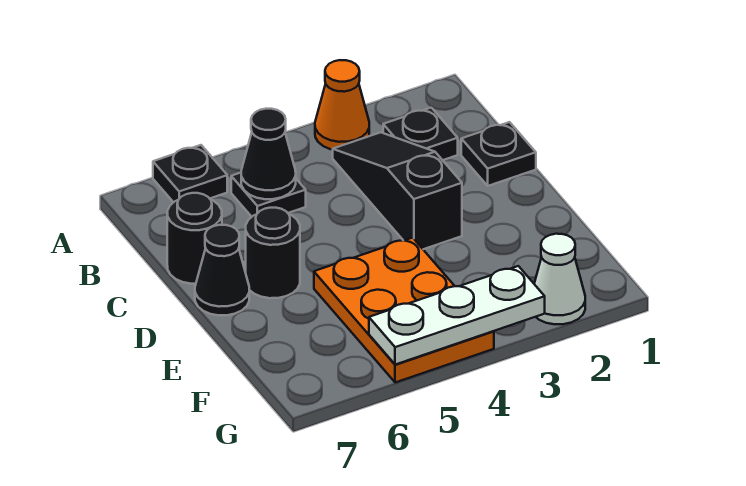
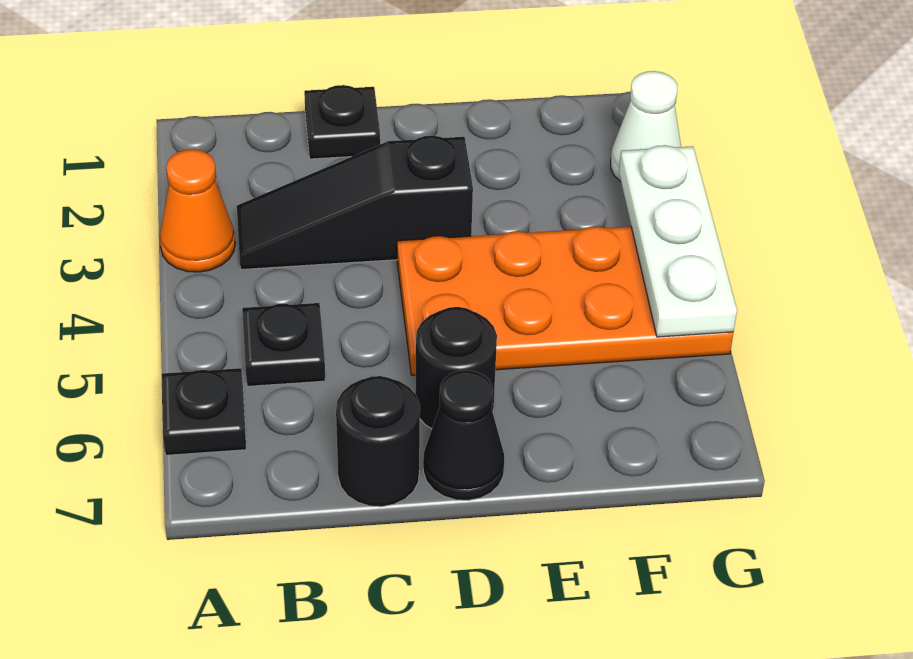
black 1x1 plate [383,108,458,160] -> none
black 1x1 cone [241,109,296,199] -> none
orange 2x3 plate [314,238,494,383] -> orange 2x4 plate [397,226,733,375]

